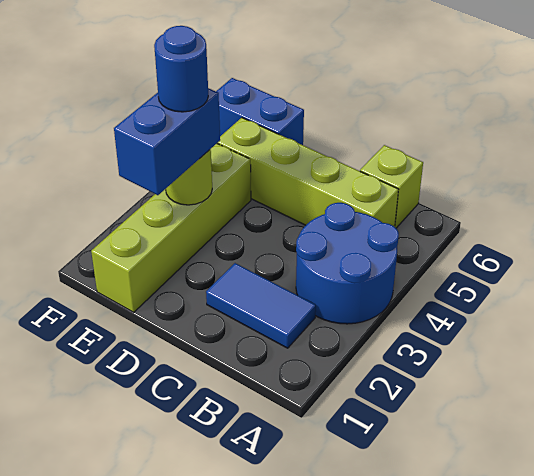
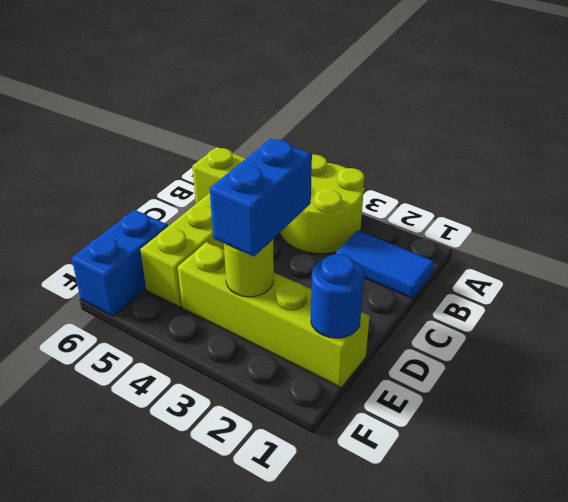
blue 2x2 round brick [296,203,399,324] -> lime 2x2 round brick [280,155,365,254]
blue 1x2 tile [206,263,316,348] -> blue 1x2 tile turned to [336,230,434,299]
blue 1x2 brick [114,88,220,195] -> blue 1x2 brick turned to [210,139,312,256]
blue 1x1 round brick [154,26,208,112] -> blue 1x1 round brick moved to [311,254,364,338]

